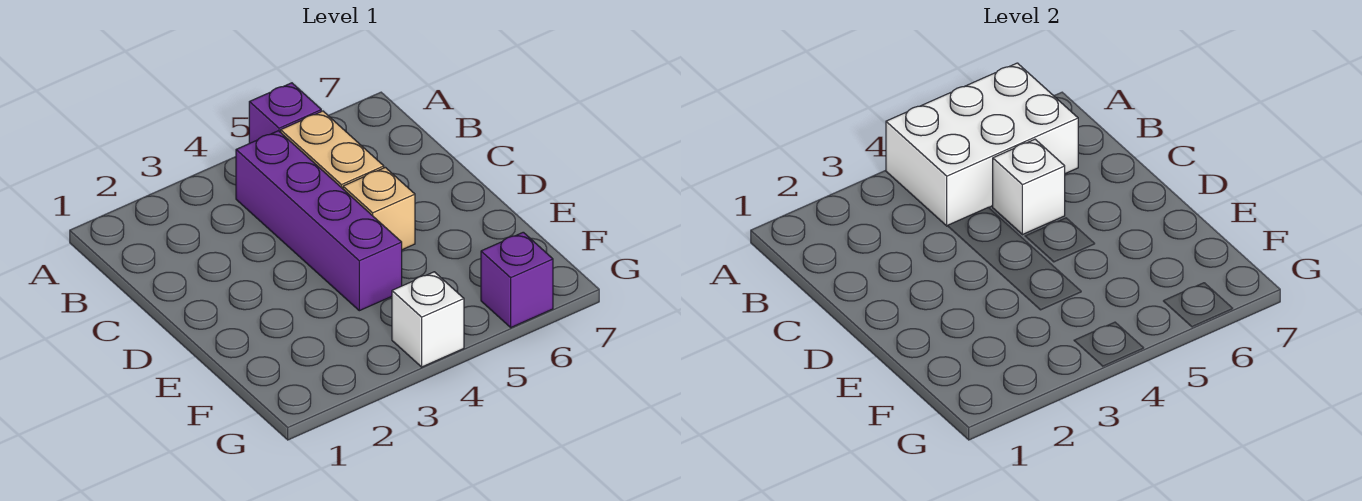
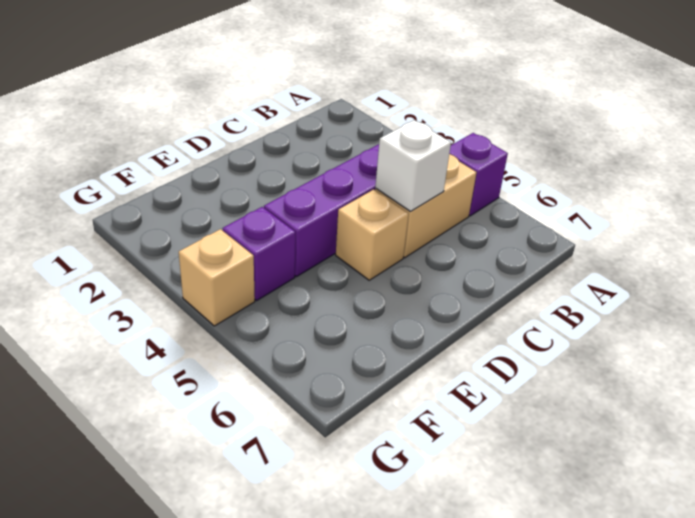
white 2x3 brick [886,63,1078,226] -> none
white 1x1 brick [392,272,464,367] -> tan 1x1 brick [179,229,255,326]
purple 1x1 brick [481,232,553,327] -> purple 1x1 brick moved to [223,207,295,300]

